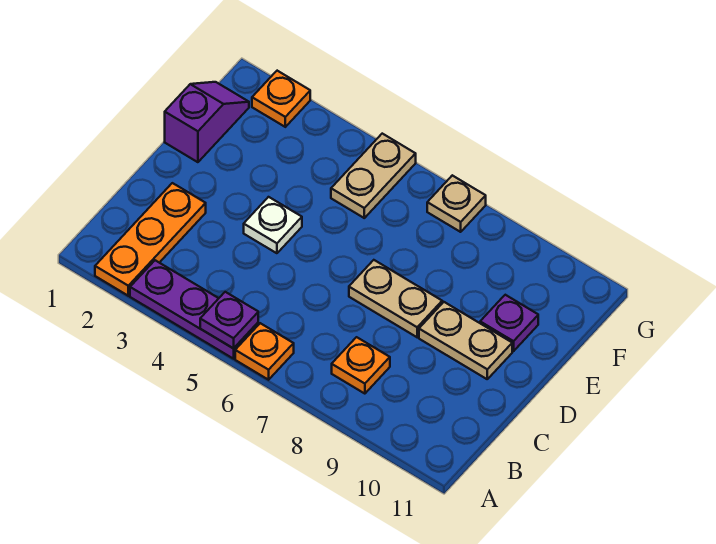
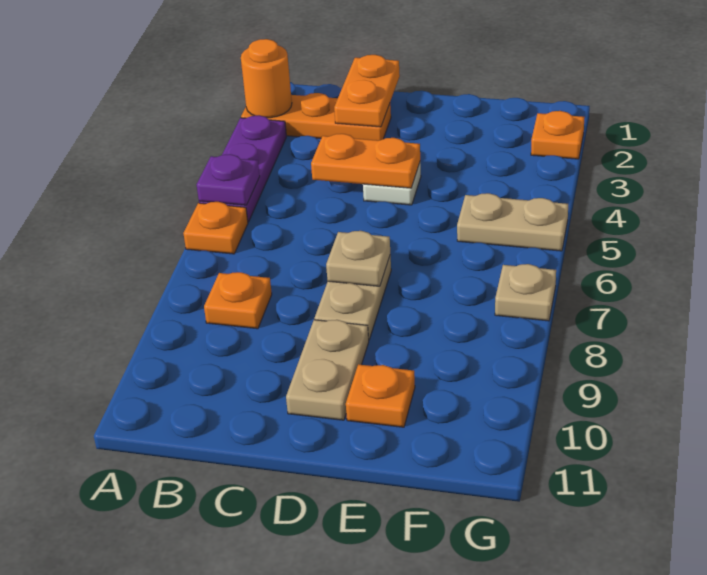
none -> orange 1x1 round brick [241,39,292,118]
none -> orange 1x2 plate [334,55,400,127]
none -> orange 1x2 plate [311,134,420,188]
none -> tan 1x1 plate [326,231,390,286]
purple 1x2 slope [165,82,249,162] -> none
purple 1x1 plate [480,295,538,351] -> orange 1x1 plate [346,364,415,427]

